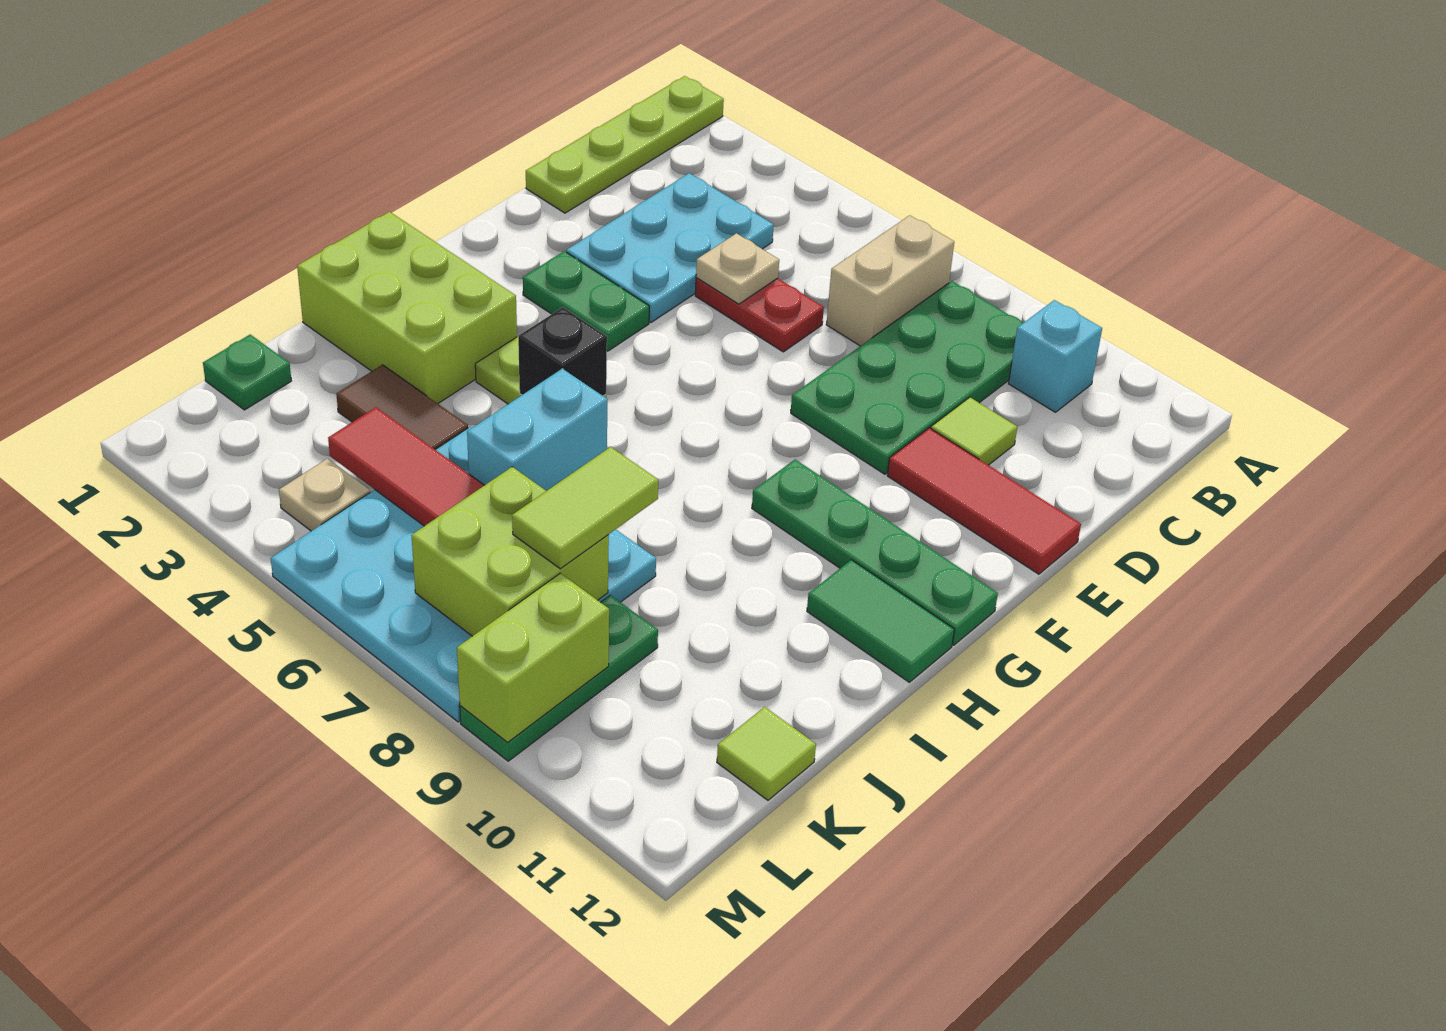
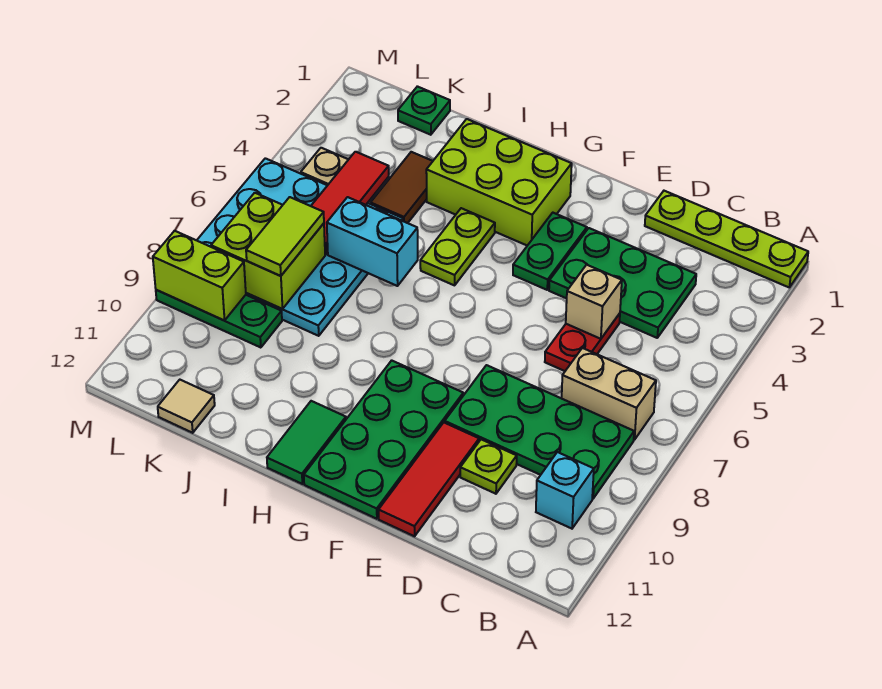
cyan 2x3 plate [566,173,774,322] -> green 2x3 plate [549,228,696,338]
tan 1x1 plate [696,233,779,304] -> tan 1x1 brick [566,265,622,339]
lime 1x1 tile [931,397,1017,465] -> lime 1x1 plate [460,439,517,494]
green 1x4 plate [752,460,998,645] -> green 2x4 plate [304,360,463,519]
lime 2x3 brick [297,212,517,404] -> lime 2x3 brick turned to [426,119,572,246]
black 1x1 brick [518,307,607,396] -> none
lime 1x2 tile [512,447,658,569] -> lime 1x2 tile turned to [246,197,324,276]
lime 1x1 tile [717,707,816,800] -> tan 1x1 tile [158,380,215,433]

